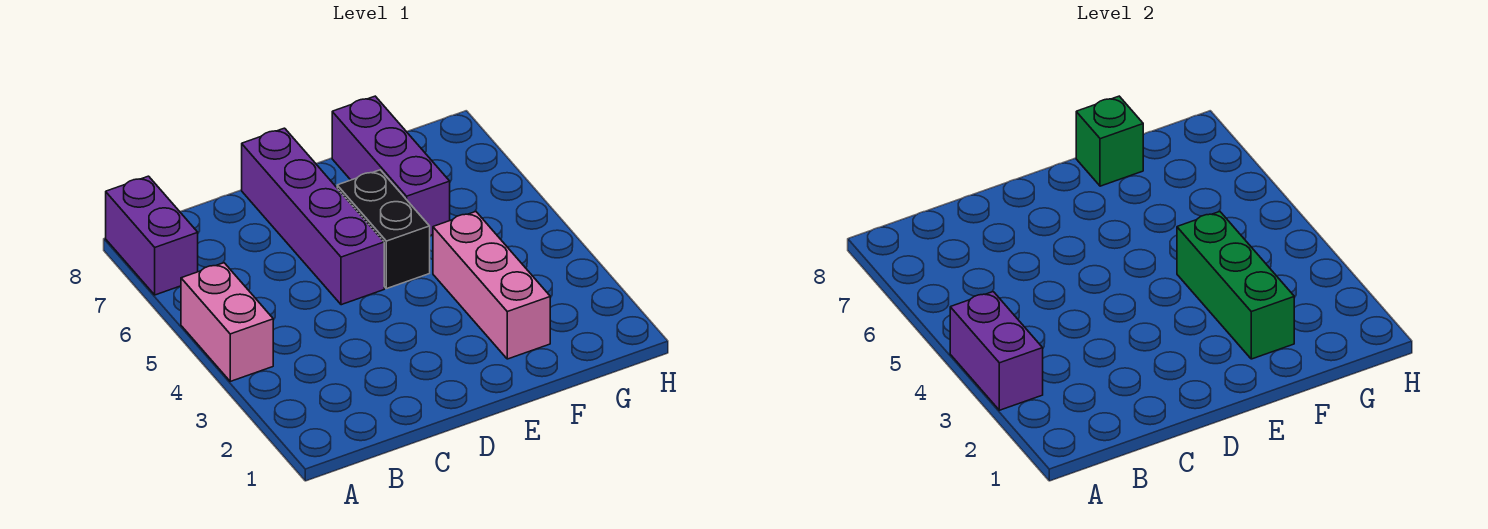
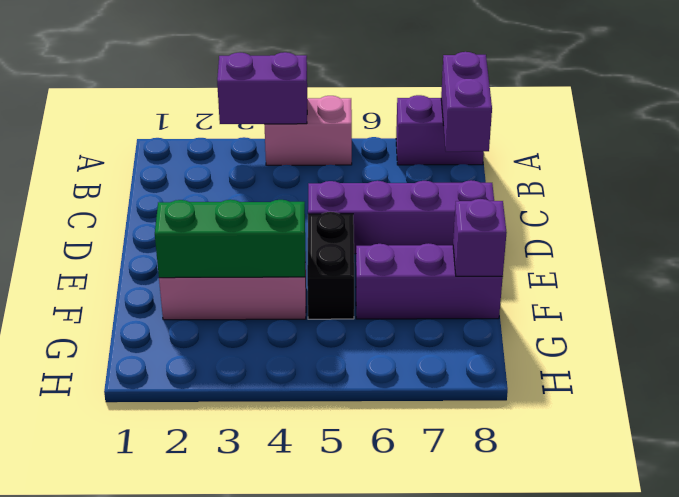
none -> purple 1x2 brick [441,52,492,152]
black 1x2 brick [337,170,430,289] -> black 1x2 brick turned to [307,212,354,319]
green 1x1 brick [1076,96,1143,186] -> purple 1x1 brick [453,199,507,276]

